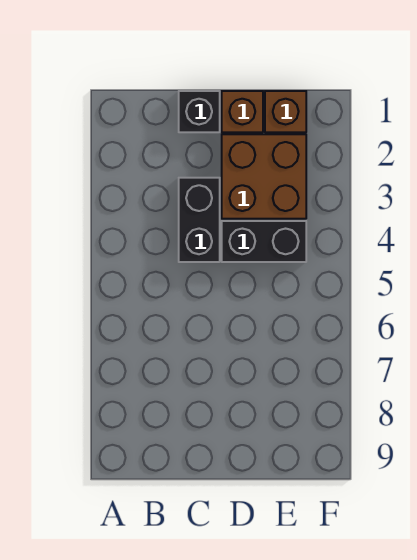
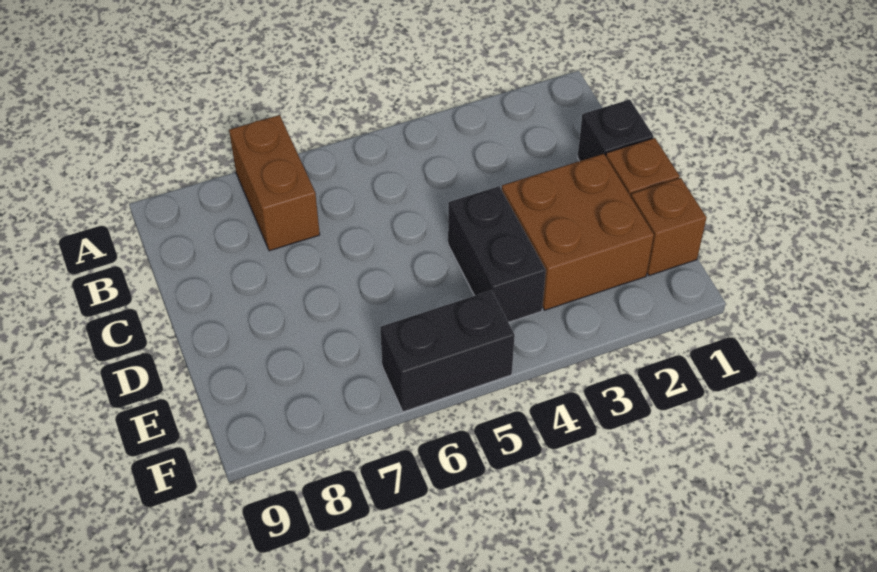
none -> brown 1x2 brick [229,115,320,251]
black 1x2 brick [179,178,220,262] -> black 1x2 brick moved to [380,291,515,412]

